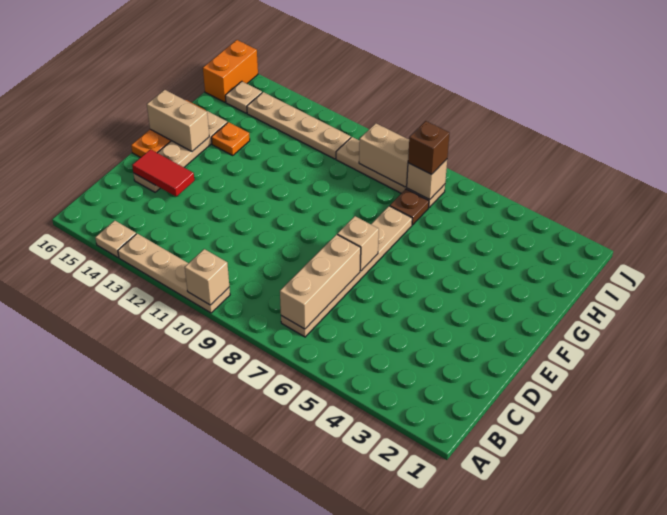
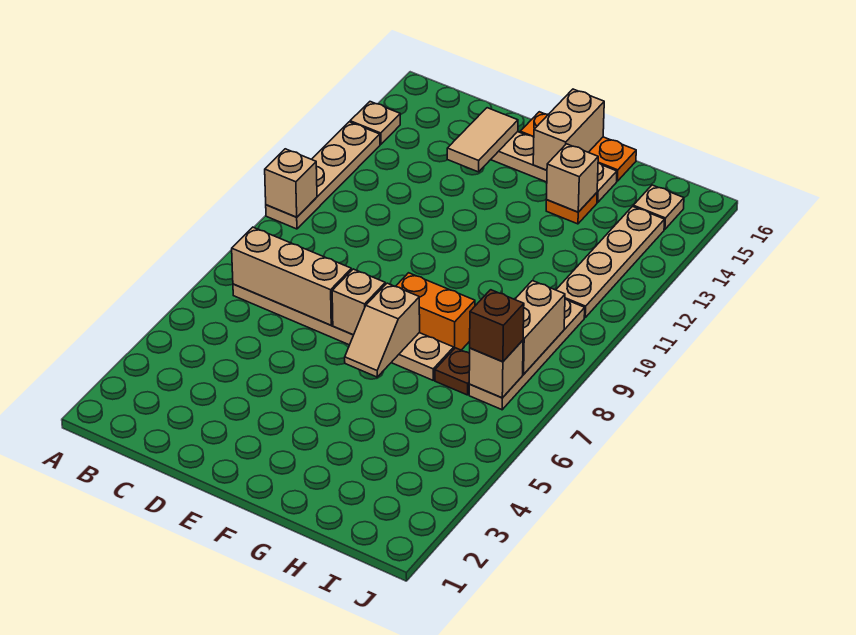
red 1x2 tile [132,149,194,196] -> tan 1x2 tile [447,108,518,172]
none -> tan 1x2 slope [345,283,420,377]
none -> tan 1x1 brick [547,144,598,212]
orange 1x2 brick [203,40,258,102] -> orange 1x2 brick moved to [395,273,475,350]

